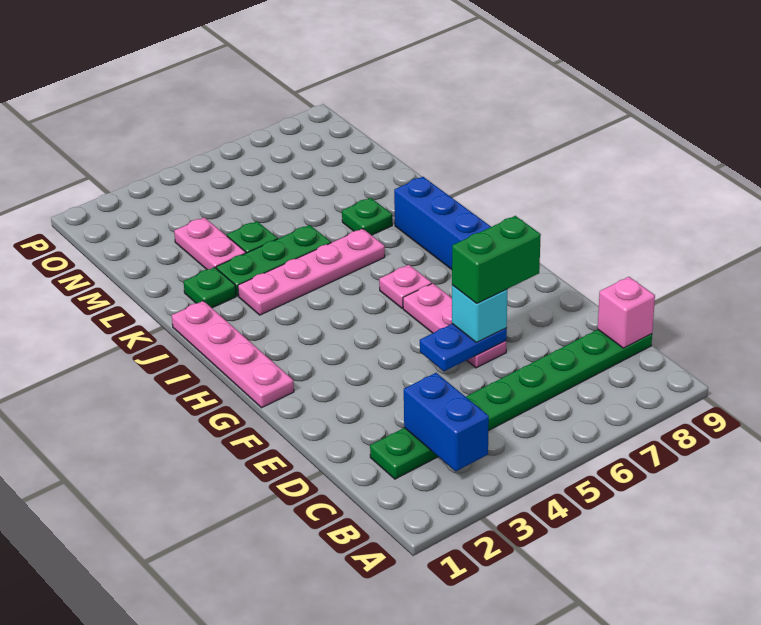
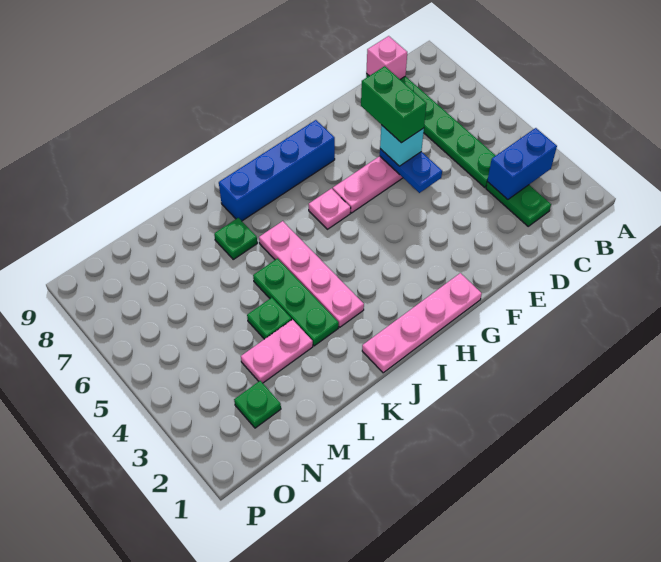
green 1x1 plate [184,267,236,308] -> green 1x1 plate moved to [234,381,281,428]

